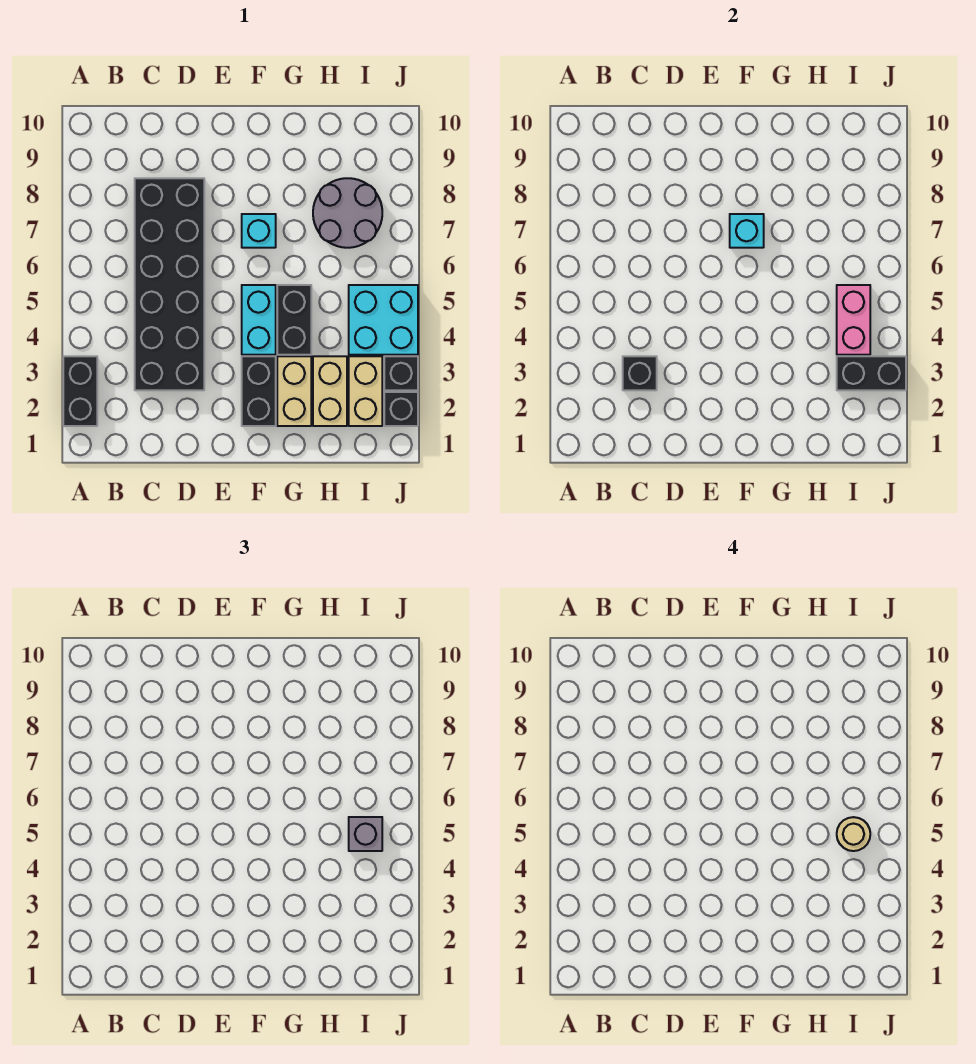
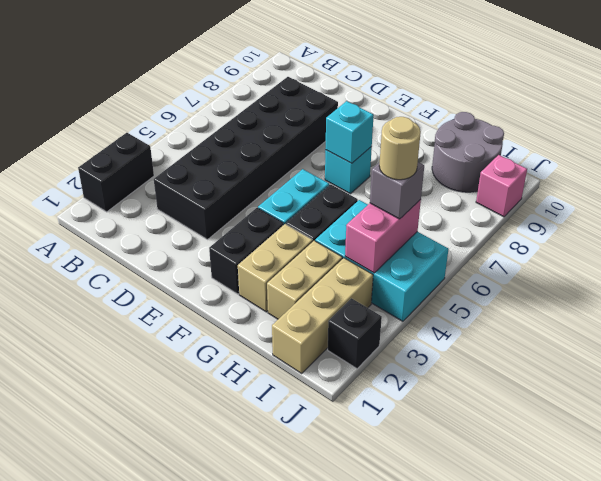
black 1x1 brick [623,356,657,390] -> none
grey 2x2 round brick [313,178,382,248] -> grey 2x2 round brick moved to [432,112,504,192]
tan 1x2 brick [349,356,382,426] -> tan 1x3 brick [272,258,373,373]
black 1x2 brick [837,356,906,390] -> none
cyan 2x2 brick [349,285,418,355] -> cyan 2x3 brick [315,200,449,321]
black 1x1 brick [384,356,418,390] -> none
none -> pink 1x1 brick [476,155,527,217]

